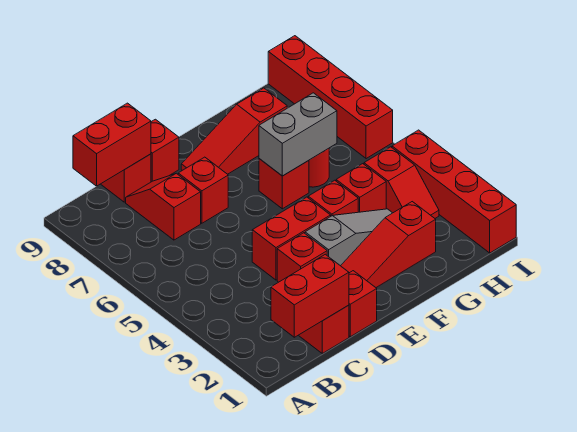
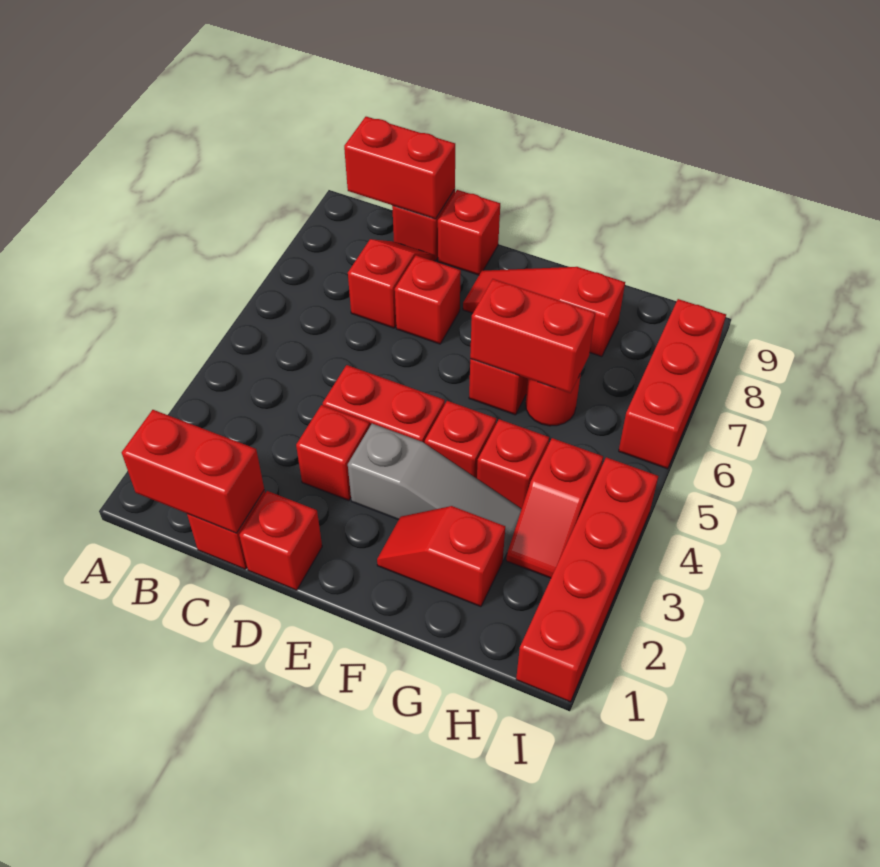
red 1x3 slope [341,202,436,287] -> red 1x2 slope [377,506,505,607]
grey 1x2 brick [259,93,337,176] -> red 1x2 brick [470,279,595,393]
red 1x4 brick [268,36,393,159] -> red 1x3 brick [619,299,726,469]

